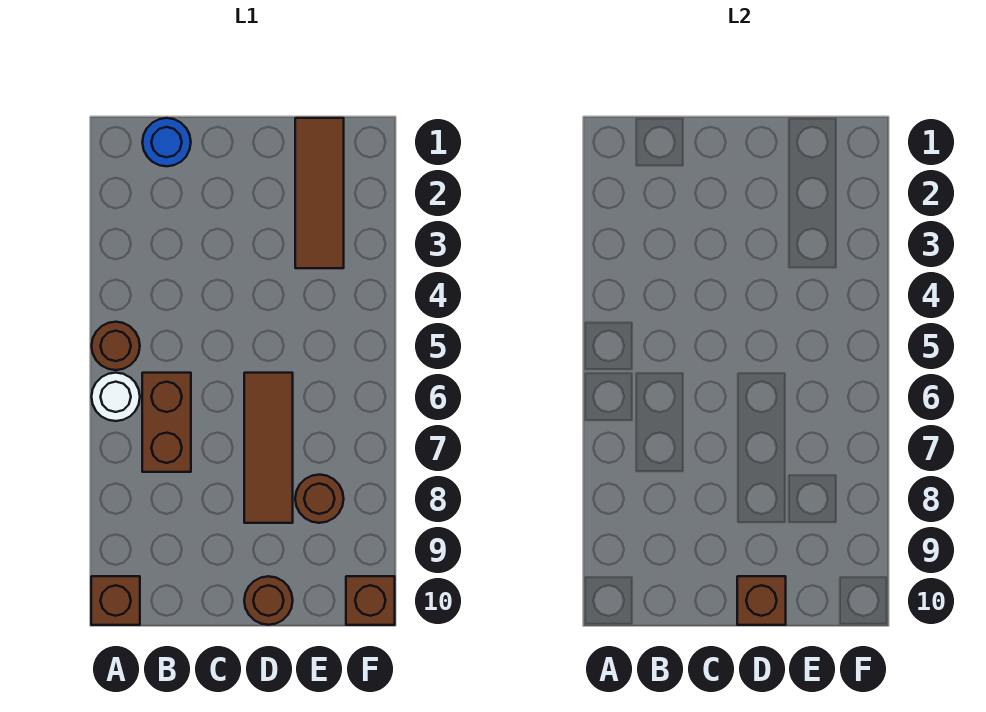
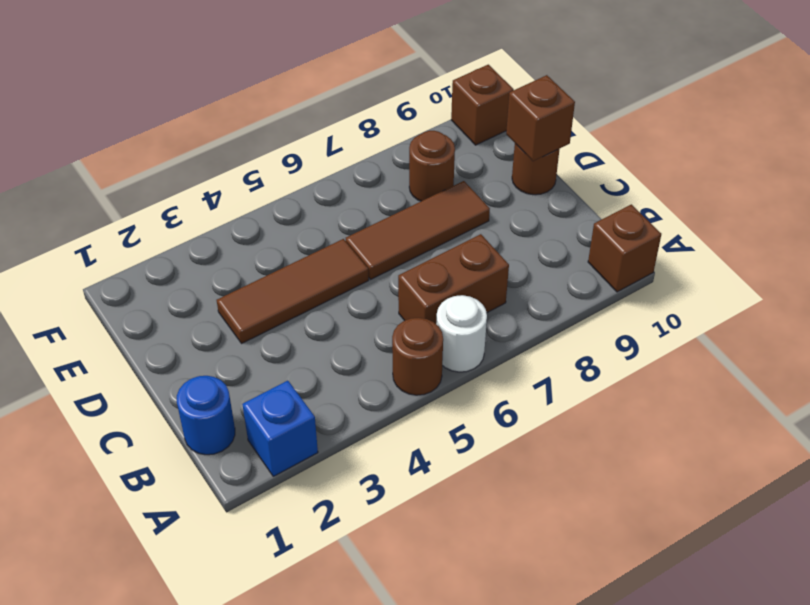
none -> blue 1x1 brick [242,381,318,476]
brown 1x3 tile [295,118,344,268] -> brown 1x3 tile moved to [217,239,369,343]

